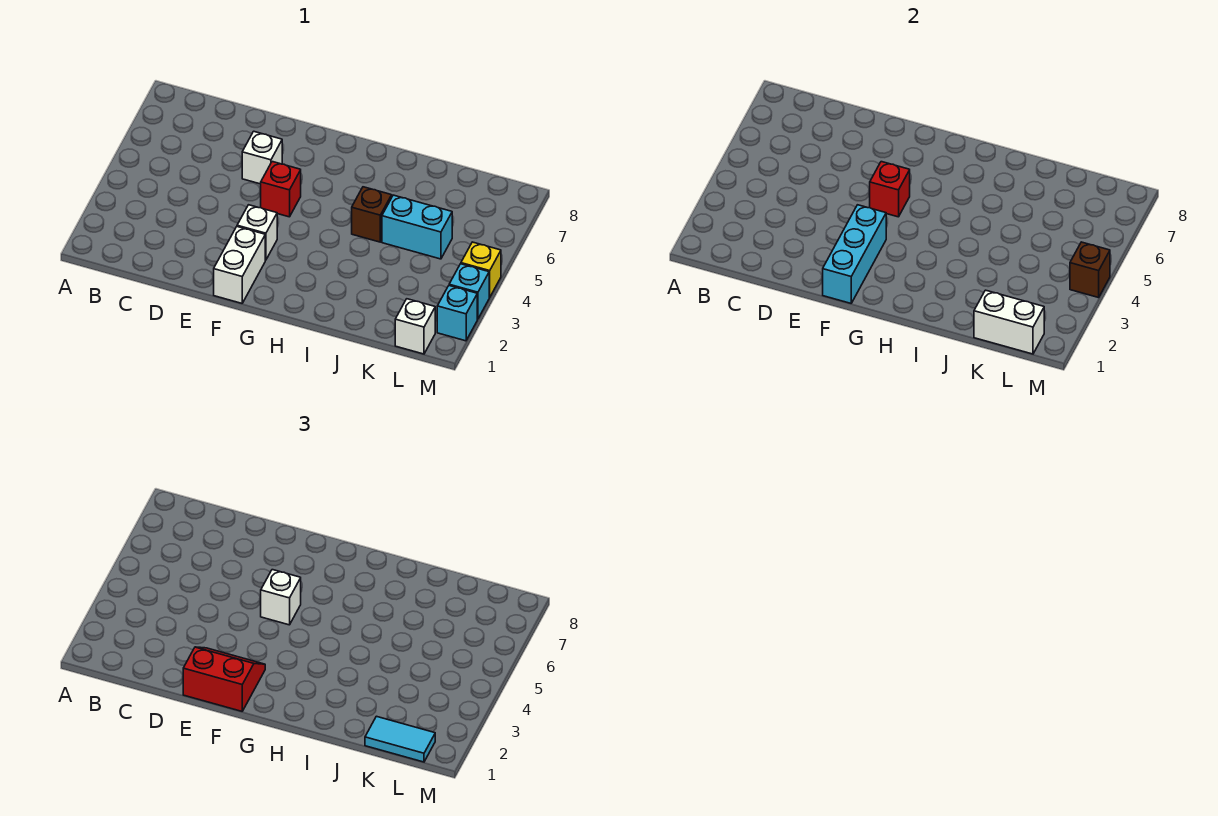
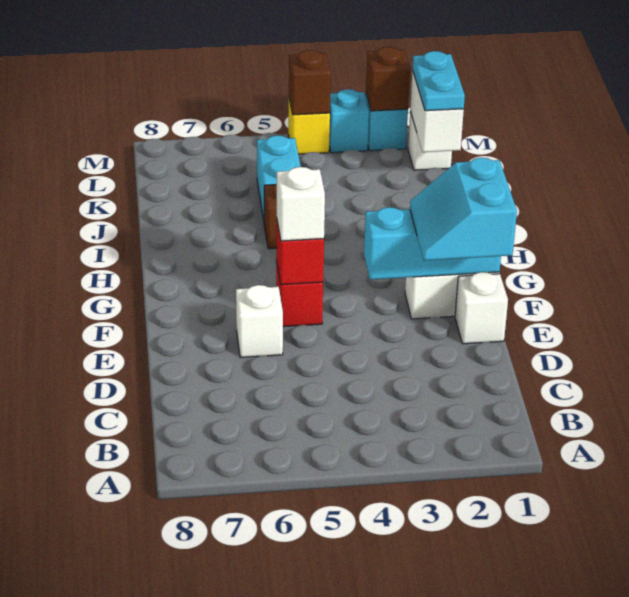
red 2x2 slope [183,647,265,711] -> cyan 2x2 slope [410,158,517,260]
white 1x1 brick [237,205,277,260] -> white 1x1 brick moved to [455,272,508,344]
cyan 1x2 tile [365,716,435,762] -> cyan 1x2 plate [413,51,465,111]
none -> brown 1x1 brick [366,47,410,111]

